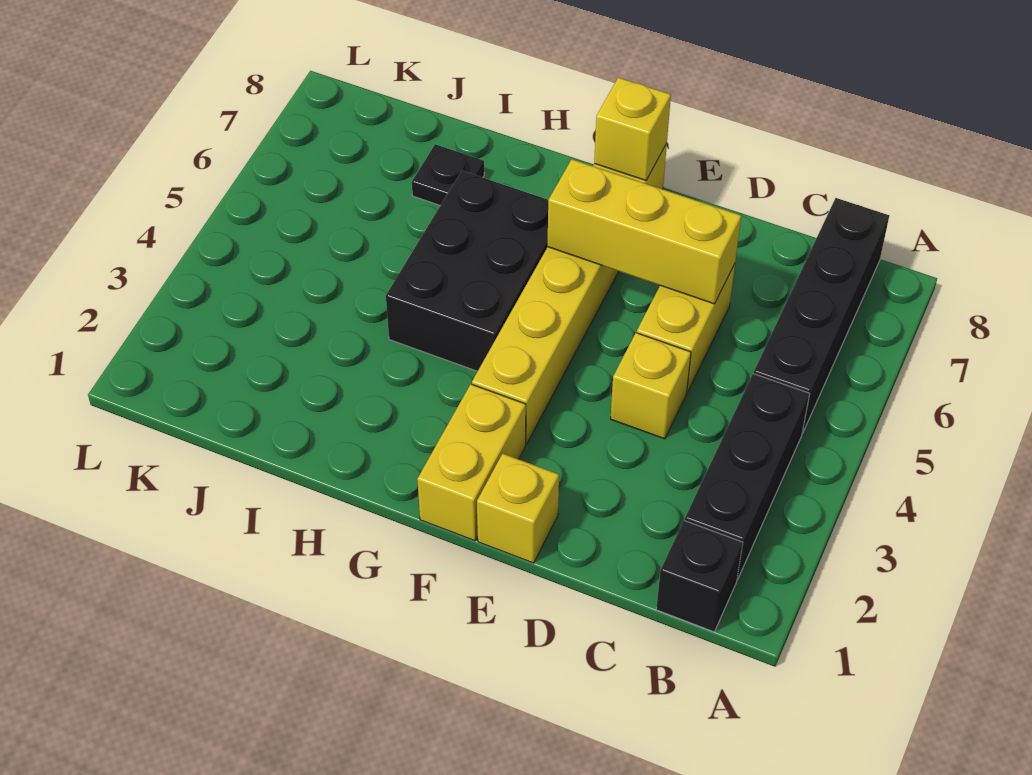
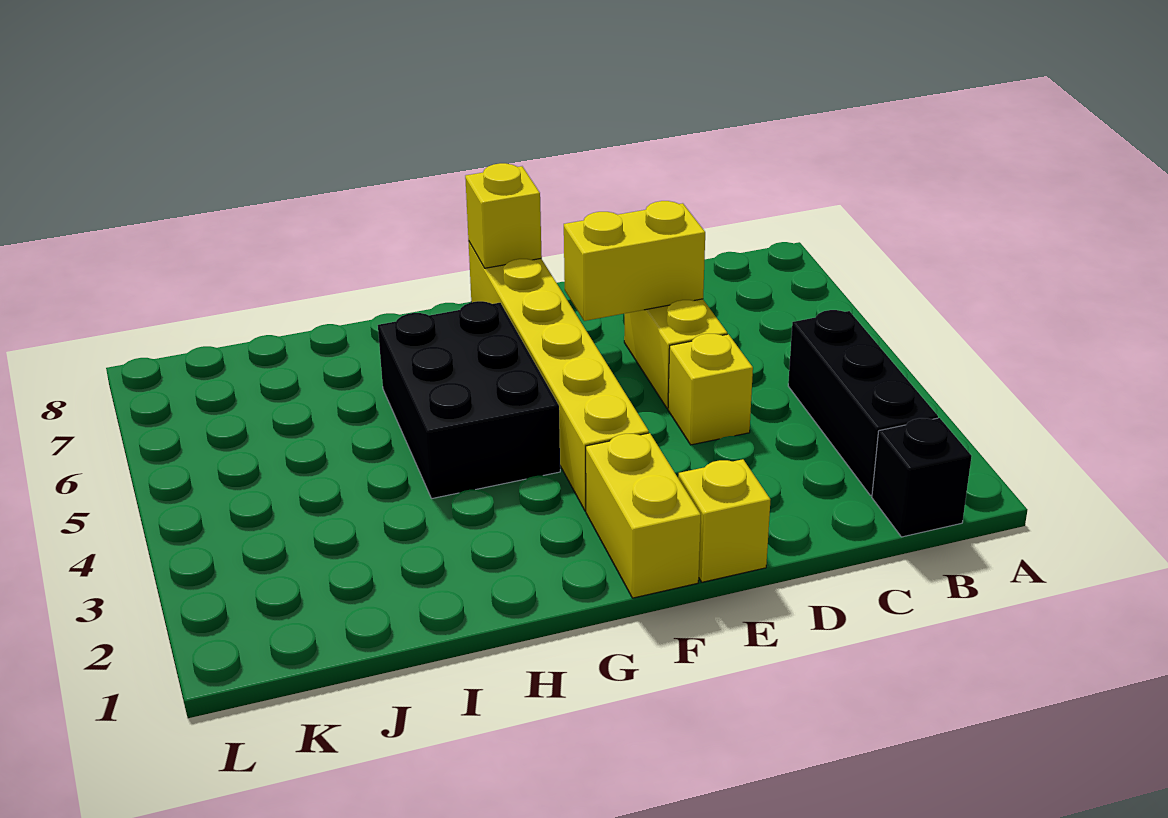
black 1x4 brick [754,198,889,433] -> none
yellow 1x3 brick [547,159,741,304] -> yellow 1x2 brick [564,201,705,321]
black 1x1 plate [412,144,484,205] -> none

